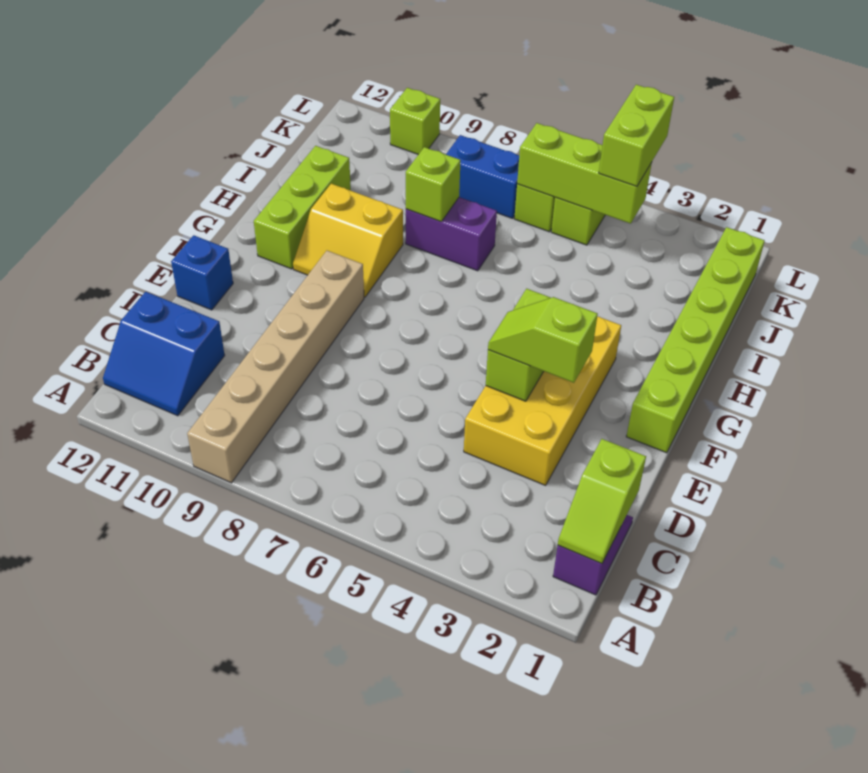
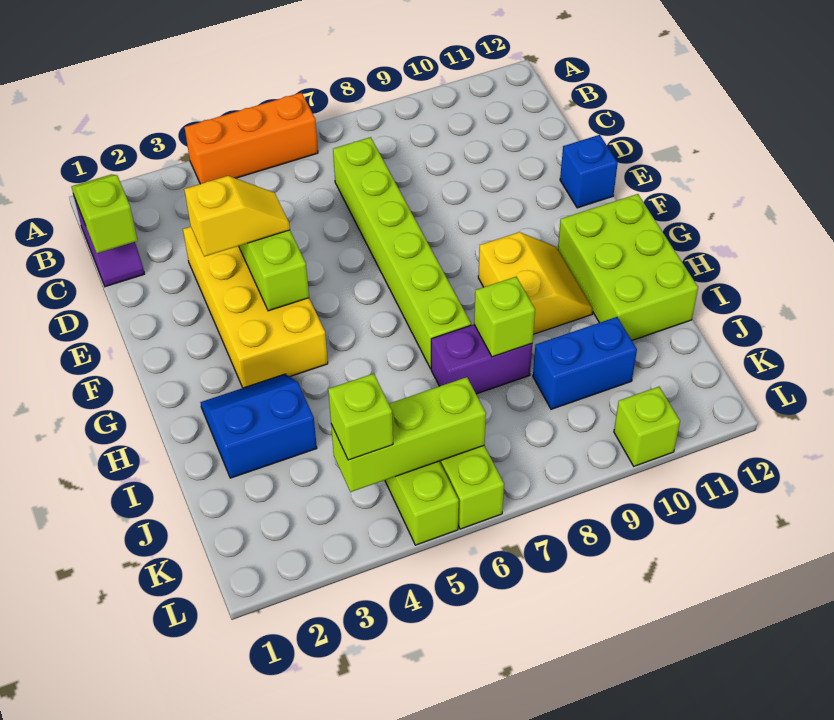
none -> orange 1x3 brick [184,93,318,184]
tan 1x6 brick [187,251,364,483] -> none
blue 2x2 slope [103,292,225,416] -> blue 2x2 slope moved to [201,374,317,478]
lime 1x2 slope [488,297,598,383] -> yellow 1x2 slope [184,176,290,257]
lime 1x6 brick [626,227,765,453] -> lime 1x6 brick moved to [333,137,471,369]
yellow 2x2 slope [293,184,403,297] -> yellow 2x2 slope turned to [478,232,593,334]
lime 1x3 brick [254,146,351,269] -> lime 2x3 brick [558,194,698,340]
lime 1x2 brick [599,85,674,187] -> lime 1x1 brick [328,374,393,460]
blue 1x2 brick [446,135,519,218] -> blue 1x2 brick moved to [533,317,637,409]

